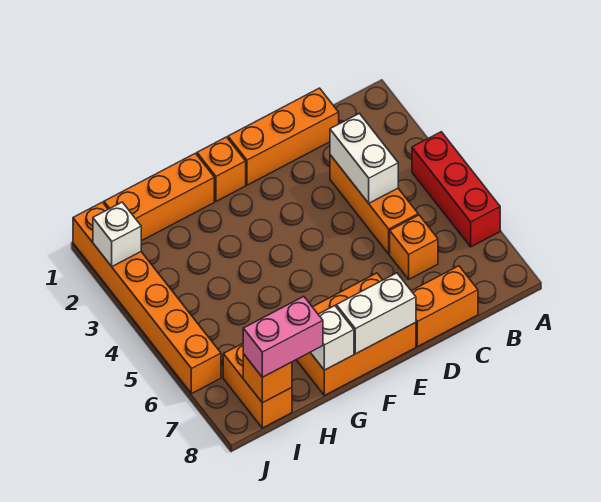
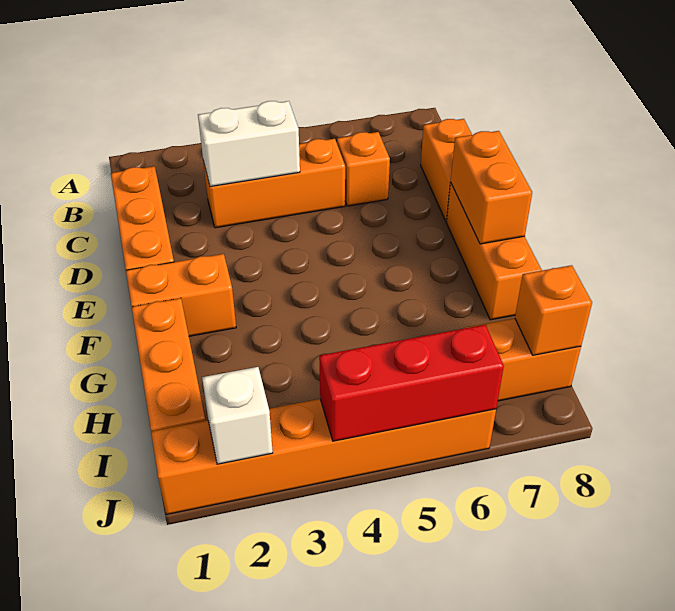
red 1x3 brick [412,132,500,247] -> red 1x3 brick moved to [319,325,504,441]
orange 2x3 brick [296,273,416,395] -> orange 1x3 brick [446,183,542,320]
white 1x2 brick [336,273,416,354] -> orange 1x2 brick [451,131,532,244]
orange 1x1 brick [197,137,246,201] -> orange 1x2 brick [126,254,236,336]
white 1x1 brick [310,306,354,370] -> none
pink 1x2 brick [243,296,323,377] -> none

